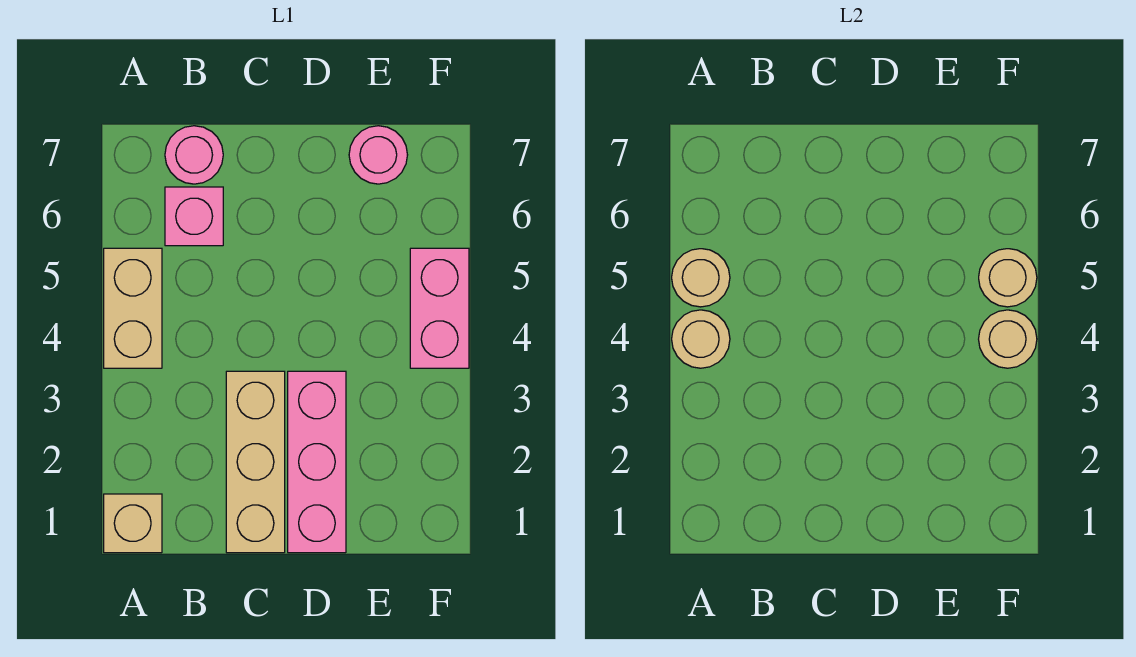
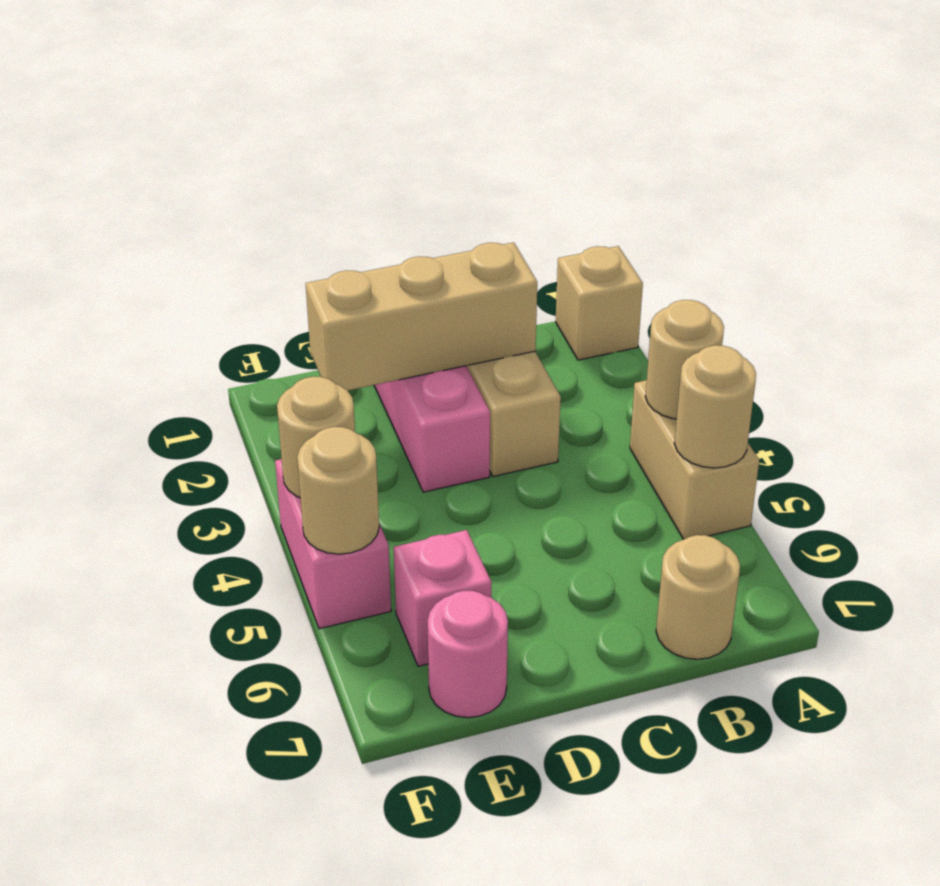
pink 1x1 brick [165,187,223,246] -> pink 1x1 brick moved to [394,530,492,666]
pink 1x1 round brick [165,126,223,184] -> tan 1x1 round brick [656,535,740,659]
none -> tan 1x3 brick [306,242,537,391]

